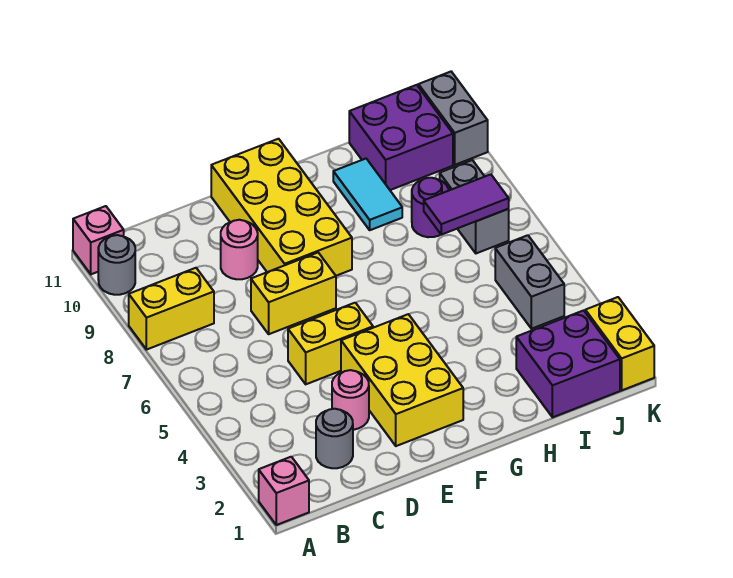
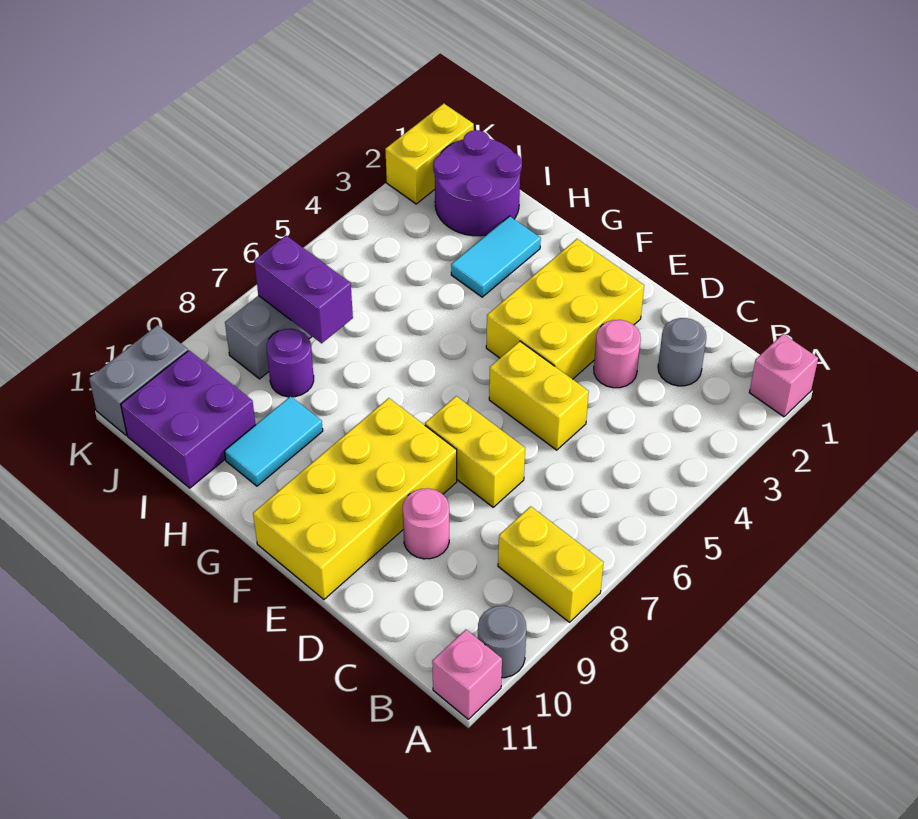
none -> cyan 1x2 tile [451,216,541,297]
purple 2x2 brick [516,311,620,417] -> purple 2x2 round brick [433,130,522,236]
purple 1x2 tile [424,174,509,235] -> purple 1x2 brick [254,235,353,343]
grey 1x2 brick [495,235,564,329] -> none

